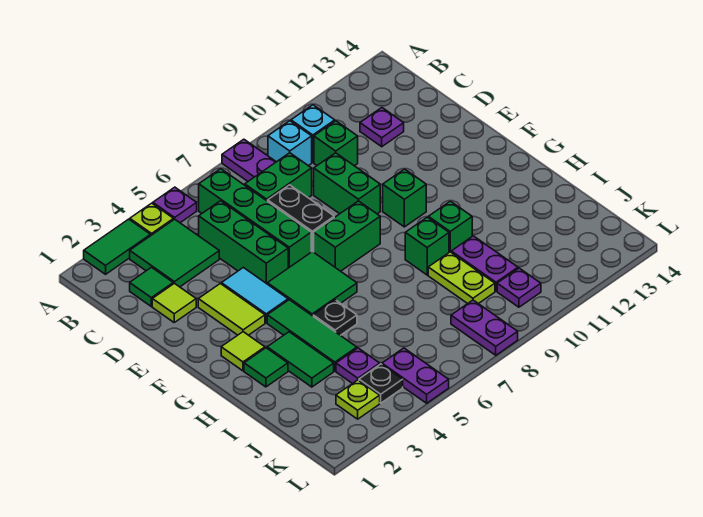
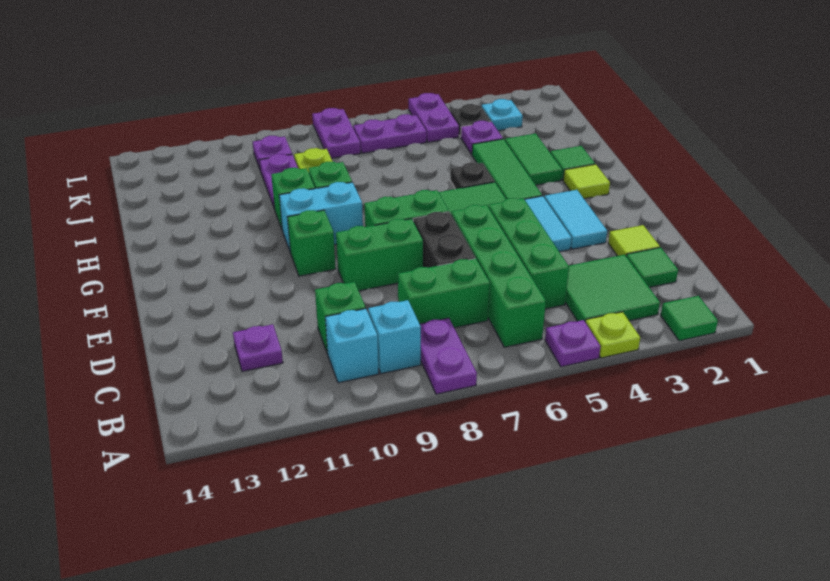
green 1x2 tile [84,219,151,274] -> green 1x1 tile [661,296,718,341]
green 1x2 brick [314,153,380,214] -> green 1x2 brick turned to [336,219,423,291]
lime 1x2 tile [198,284,265,335] -> cyan 1x2 tile [544,190,607,249]
none -> cyan 1x2 brick [279,182,363,253]
lime 1x1 plate [336,380,380,419] -> cyan 1x1 plate [482,99,523,131]
none -> purple 1x2 plate [353,114,427,153]

